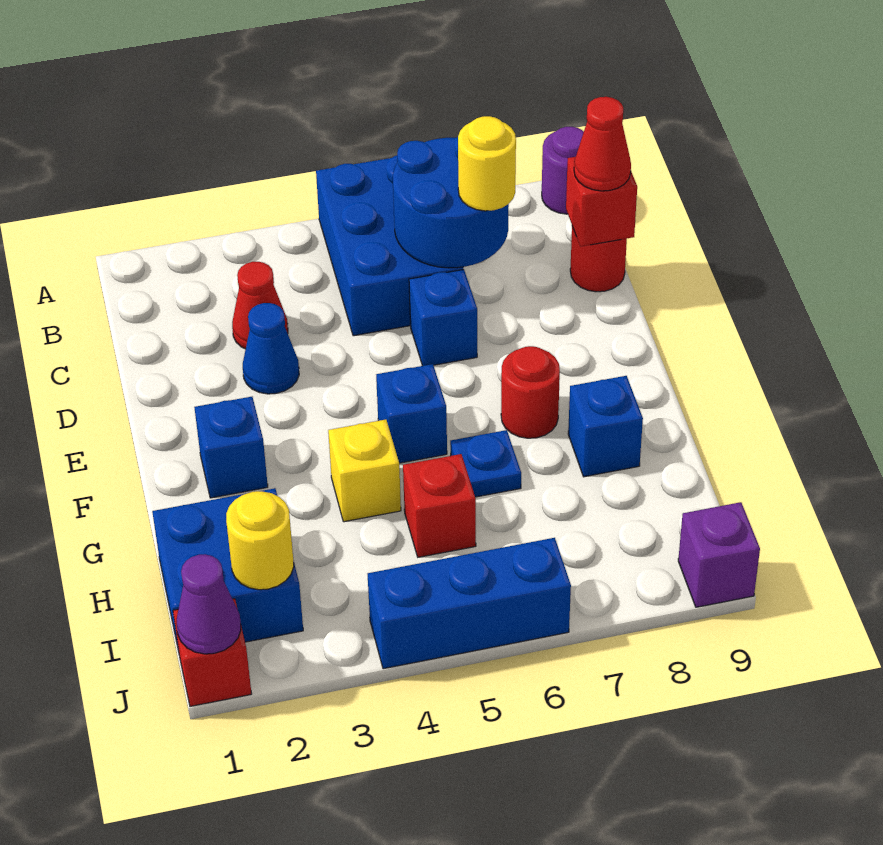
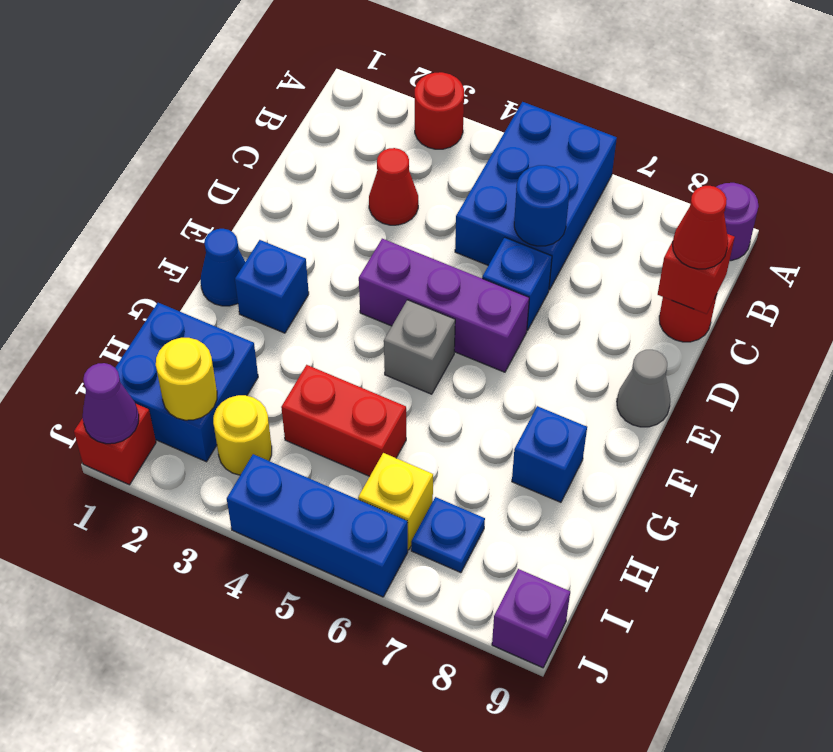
blue 2x2 round brick [393,137,509,268] -> blue 1x1 round brick [514,165,570,246]
yellow 1x1 round brick [458,116,516,211] -> yellow 1x1 round brick moved to [213,395,272,475]
blue 1x1 cone [243,303,299,394] -> blue 1x1 cone moved to [201,229,245,306]
none -> purple 1x3 brick [359,239,529,372]
none -> grey 1x1 cone [617,350,670,427]
blue 1x1 brick [376,364,447,463] -> grey 1x1 brick [384,300,455,394]
red 1x1 round brick [501,346,560,438] -> red 1x1 round brick moved to [415,72,464,149]
yellow 1x1 brick [328,419,401,522] -> yellow 1x1 brick moved to [358,453,433,550]
blue 1x1 plate [450,430,521,497] -> blue 1x1 plate moved to [411,497,485,573]
red 1x1 brick [403,454,476,557] -> red 1x2 brick [281,365,406,476]

